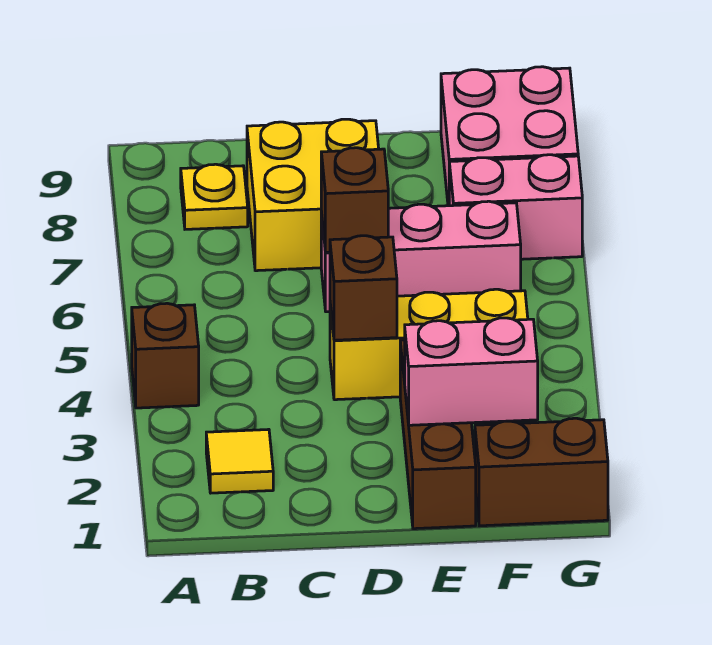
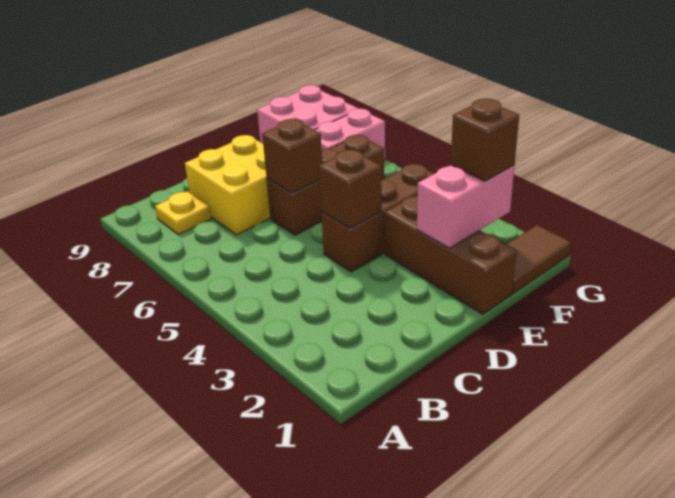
brown 1x1 brick [132,303,199,408] -> brown 1x1 brick moved to [451,99,519,181]
yellow 1x1 tile [206,429,273,493] -> none
yellow 1x3 brick [330,289,528,400] -> brown 1x3 brick [321,164,434,272]
pink 1x3 brick [321,201,521,312] -> brown 1x3 brick [267,135,384,235]
brown 1x2 brick [475,418,608,526] -> brown 1x2 tile [506,225,571,293]

